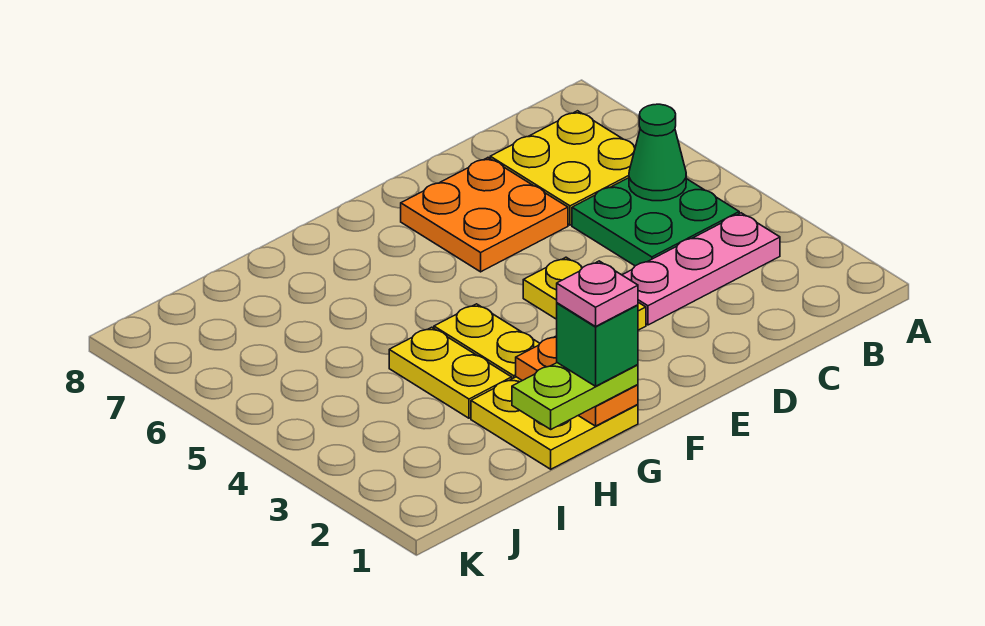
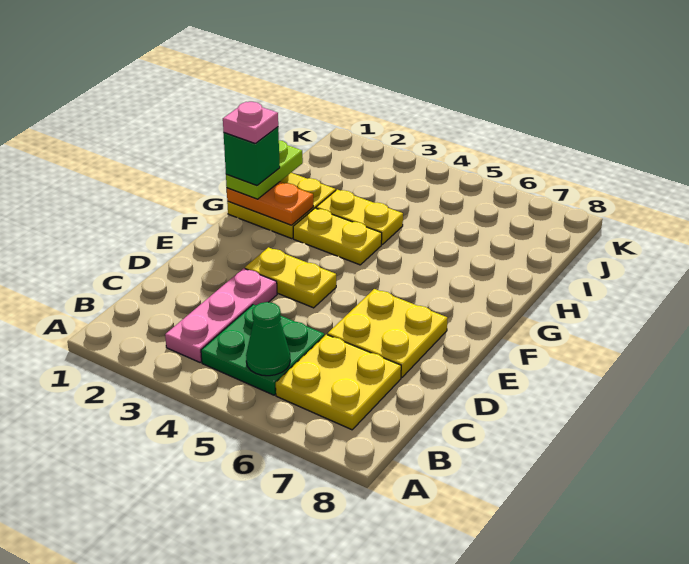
orange 2x2 plate [401,158,568,272] -> yellow 2x2 plate [327,289,448,378]

